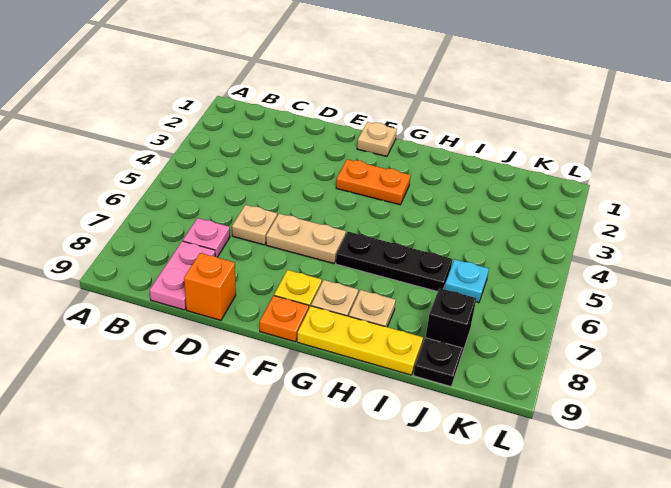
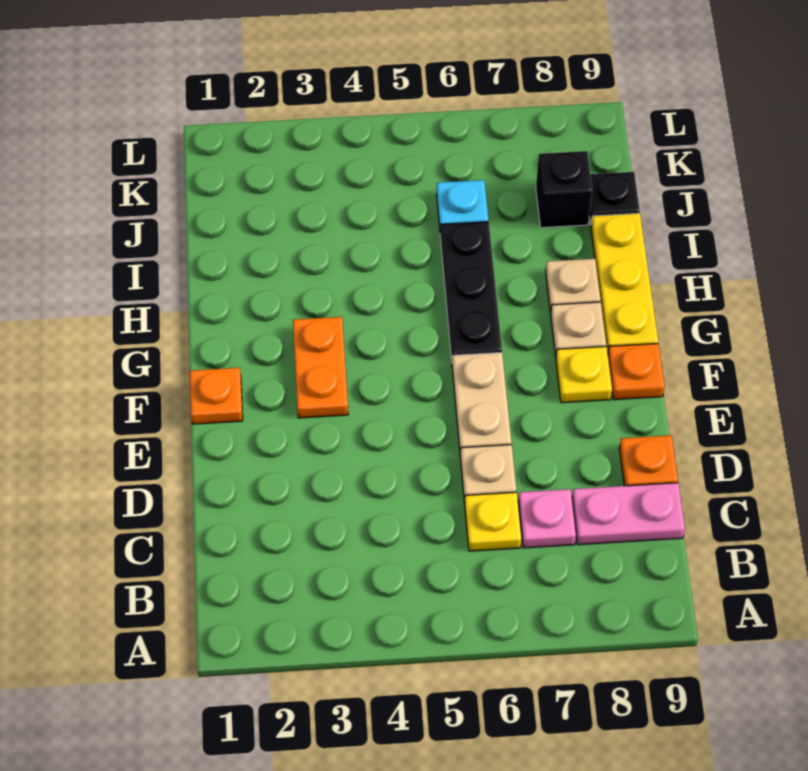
none -> yellow 1x1 plate [465,492,521,551]
orange 1x1 brick [184,253,236,320] -> orange 1x1 plate [619,435,678,486]
tan 1x1 plate [357,122,397,157] -> orange 1x1 plate [190,368,243,424]

